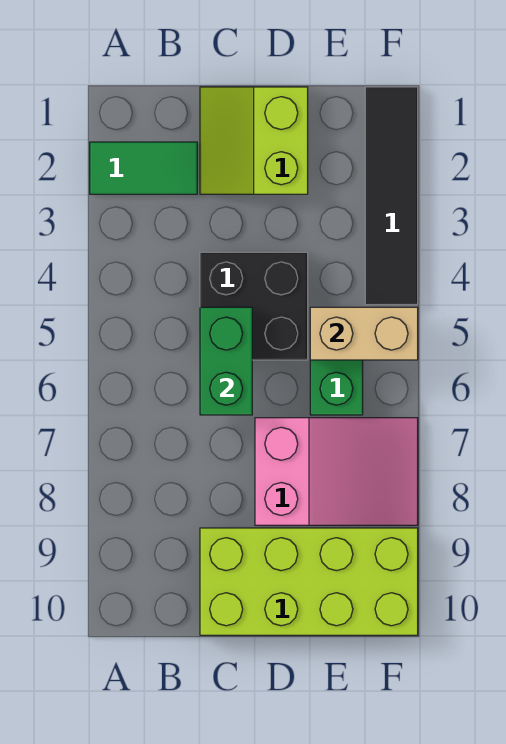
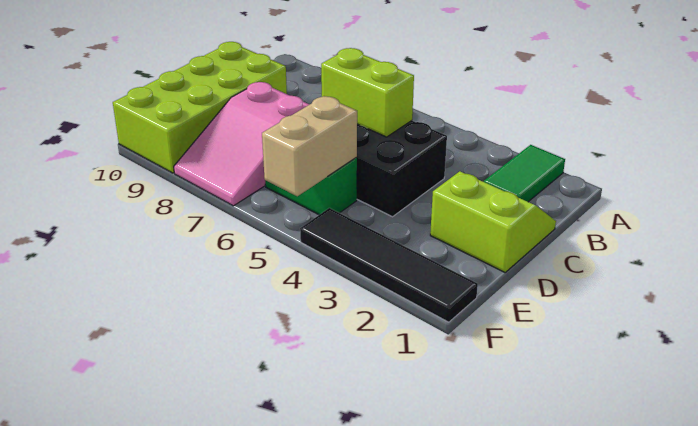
green 1x2 brick [200,307,252,415] -> lime 1x2 brick [321,48,414,137]

